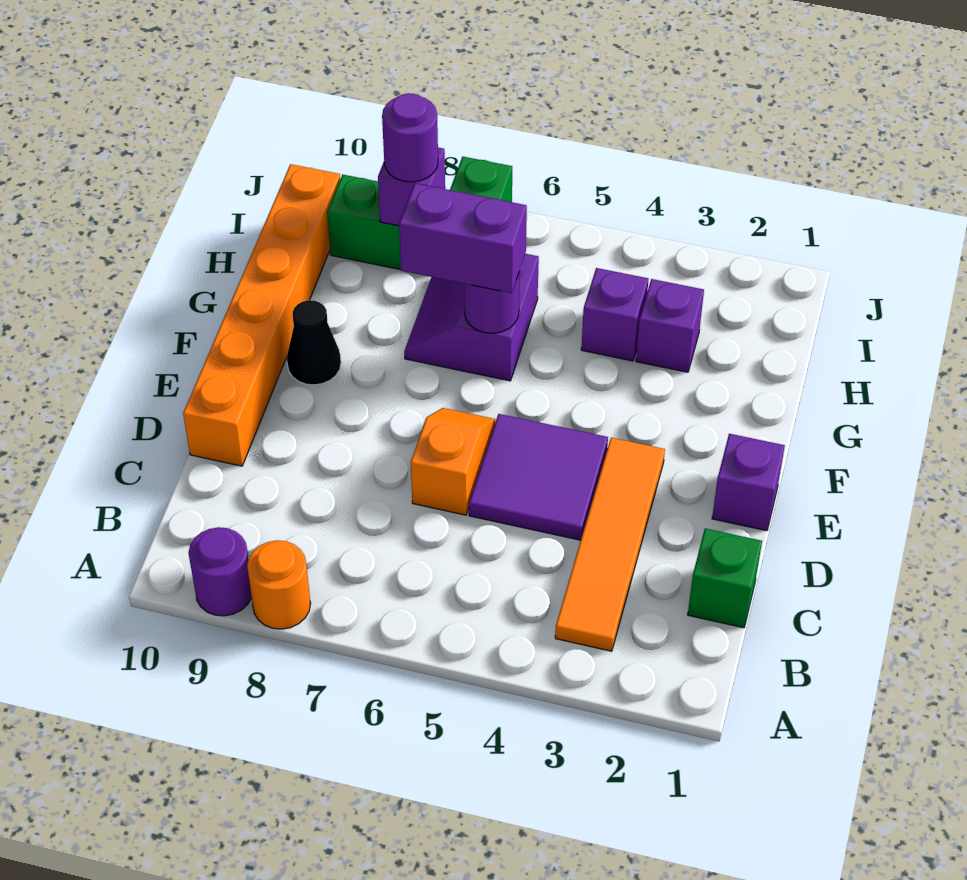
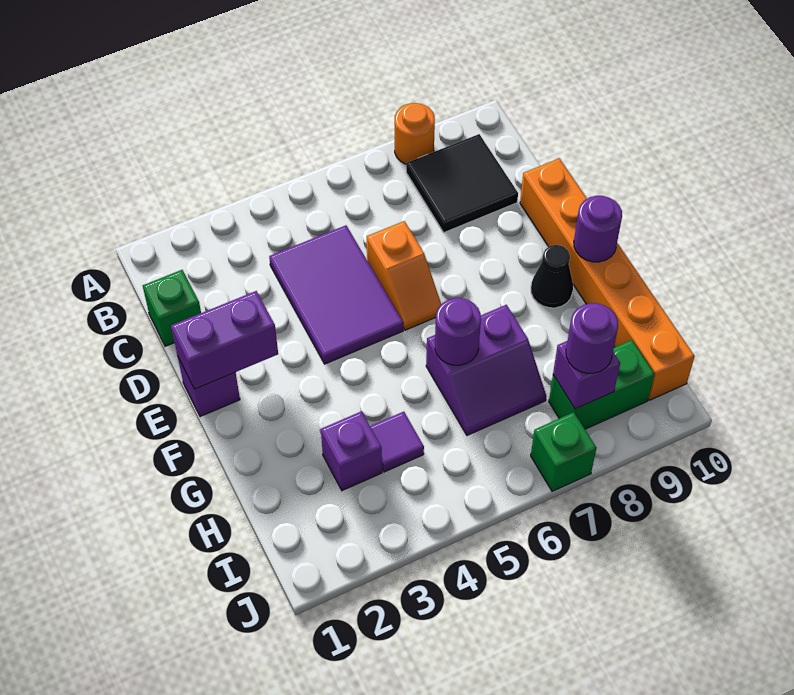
purple 1x1 round brick [188,527,252,616] -> purple 1x1 round brick moved to [574,196,622,262]
orange 1x4 tile [555,438,665,651] -> none
none -> black 2x2 tile [406,134,518,232]
purple 2x2 tile [469,414,608,540] -> purple 2x3 tile [269,225,403,364]
purple 2x2 slope [404,254,539,381] -> purple 2x2 slope turned to [426,305,546,435]
purple 1x2 brick [399,183,527,293] -> purple 1x2 brick moved to [171,291,278,389]
purple 1x1 brick [581,268,648,361] -> purple 1x1 tile [370,412,424,472]

